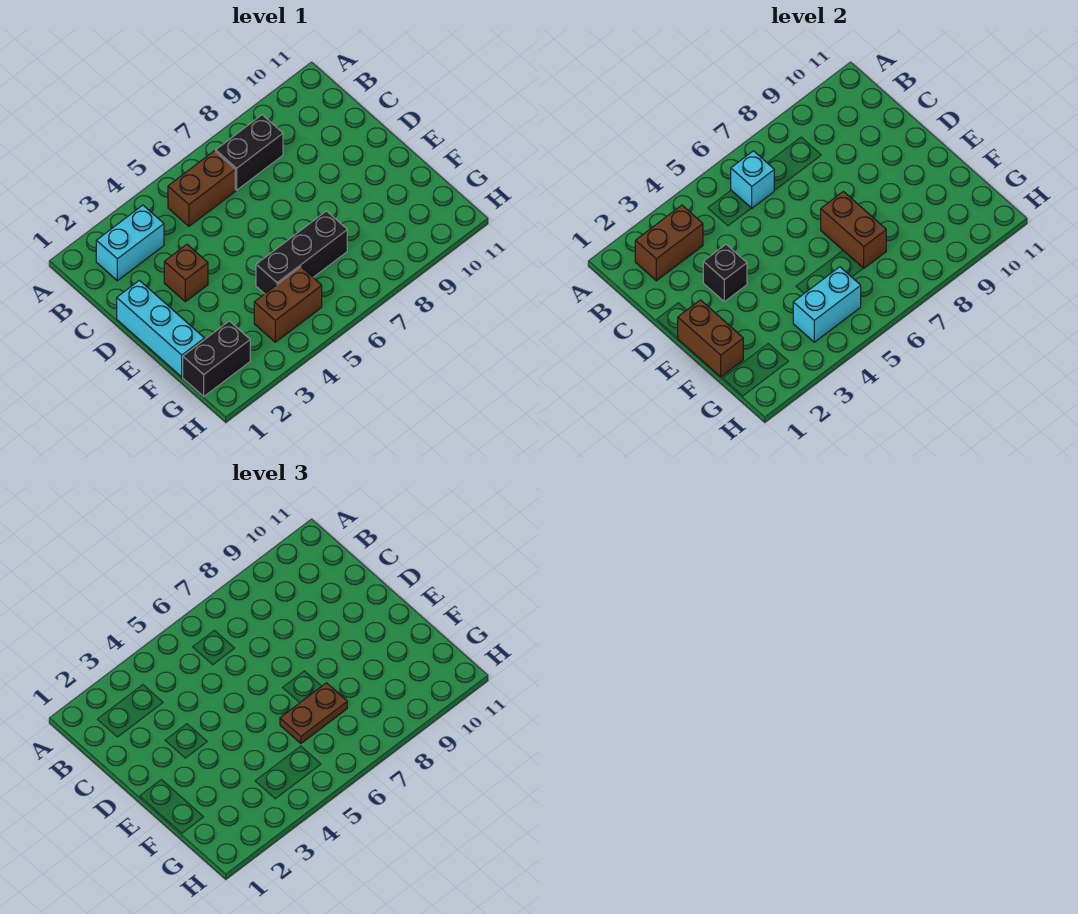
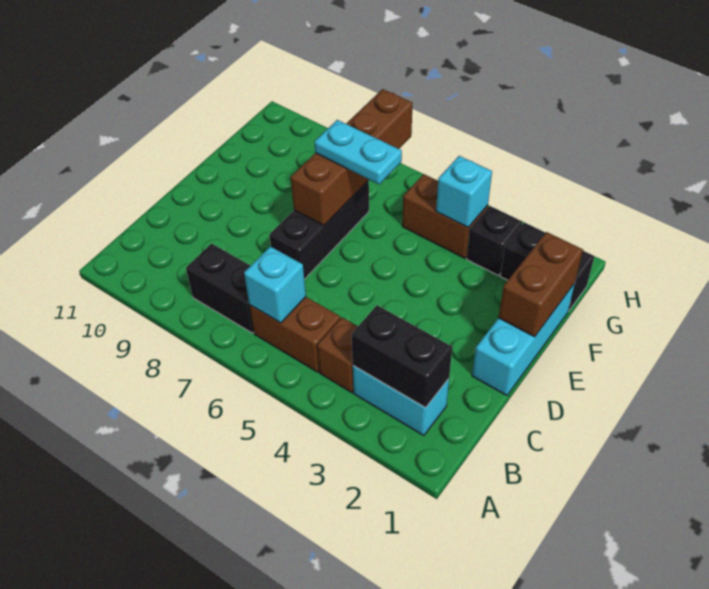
brown 1x2 brick [635,205,703,281] -> black 1x2 brick [352,305,452,408]
brown 1x1 brick [164,244,208,302] -> brown 1x1 brick moved to [317,317,358,393]
black 1x1 brick [703,244,747,302] -> black 1x1 brick moved to [467,206,522,276]
brown 1x2 brick [821,191,886,268] -> brown 1x4 brick [291,89,413,226]
black 1x3 brick [256,211,347,294] -> black 1x3 brick turned to [269,181,369,279]
brown 1x2 plate [280,683,347,743] -> cyan 1x2 plate [314,120,402,184]
cyan 1x2 brick [793,267,861,342] -> cyan 1x1 brick [436,156,492,227]

